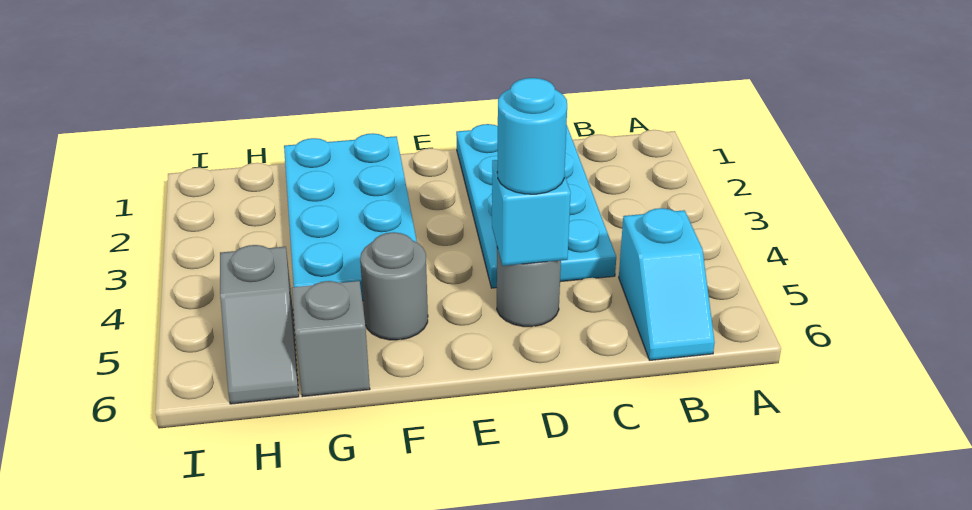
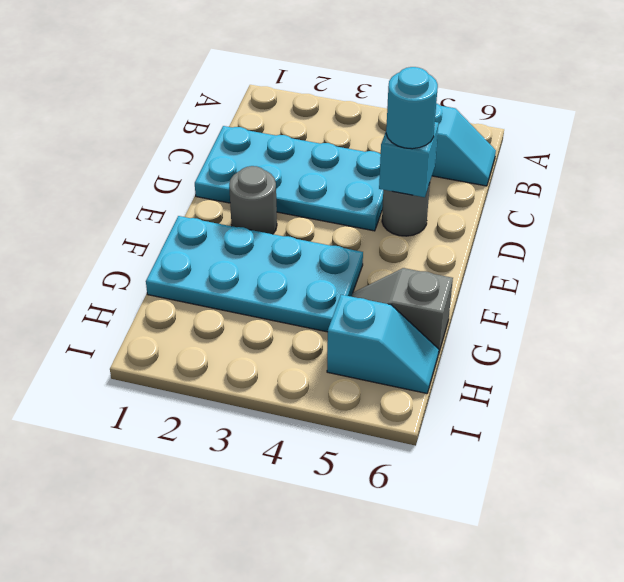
grey 1x1 round brick [360,232,428,340] -> grey 1x1 round brick moved to [229,166,277,234]
grey 1x2 slope [220,245,299,404] -> cyan 1x2 slope [327,295,439,393]

